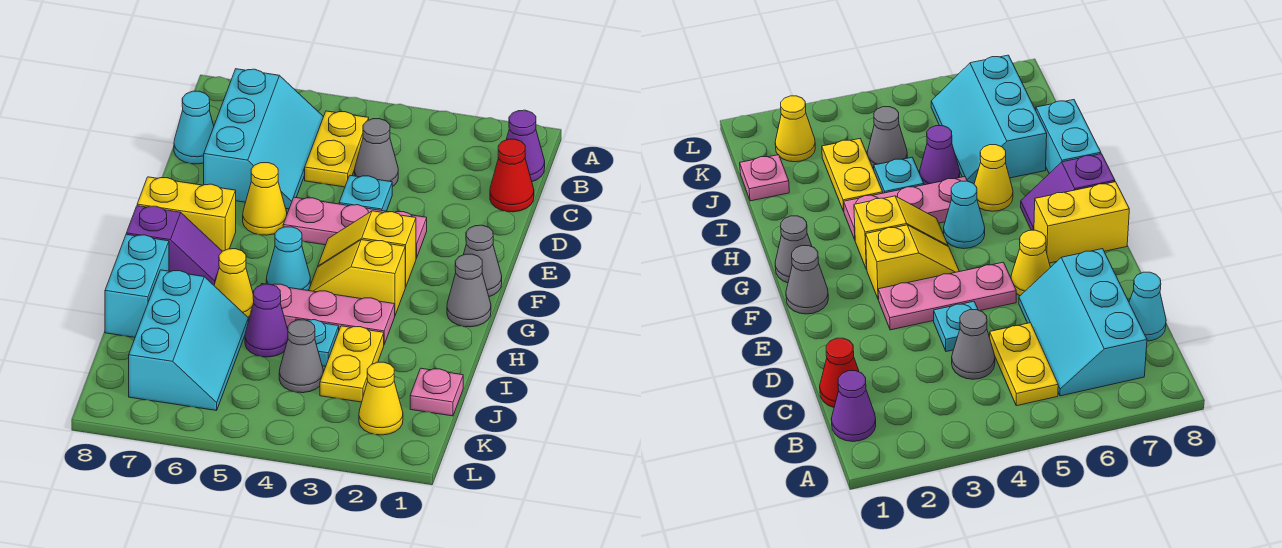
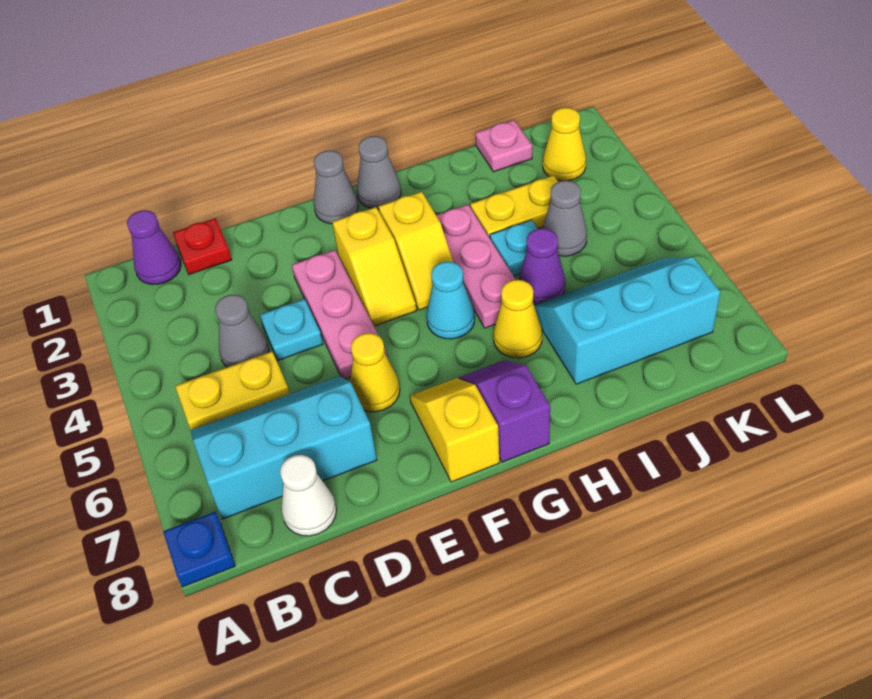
none -> blue 1x1 plate [163,511,235,587]
red 1x1 cone [490,139,534,212] -> red 1x1 plate [173,218,232,274]
cyan 1x1 cone [174,91,214,164] -> white 1x1 cone [280,455,337,536]
yellow 1x2 brick [137,177,236,251] -> yellow 1x2 slope [410,378,499,482]
cyan 1x2 brick [105,234,169,337] -> none

